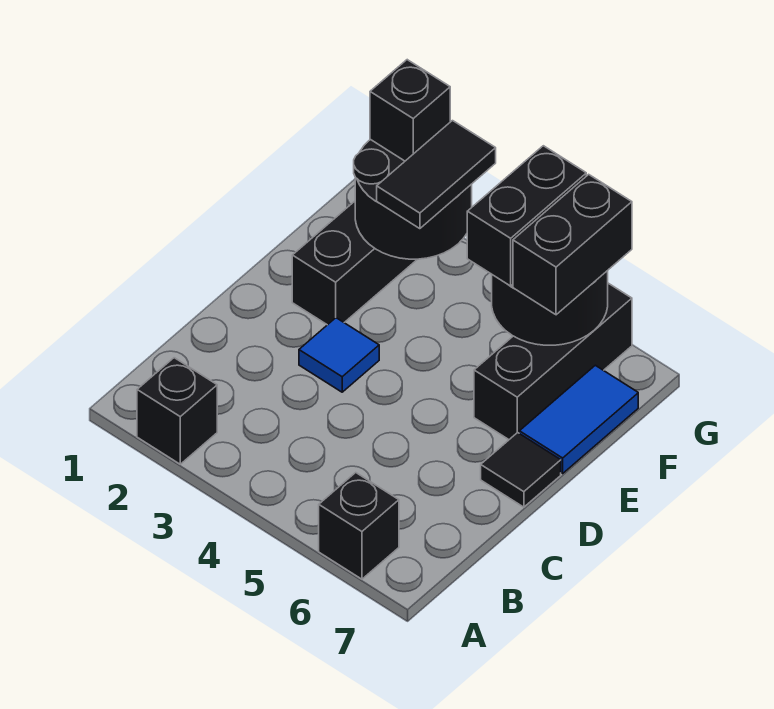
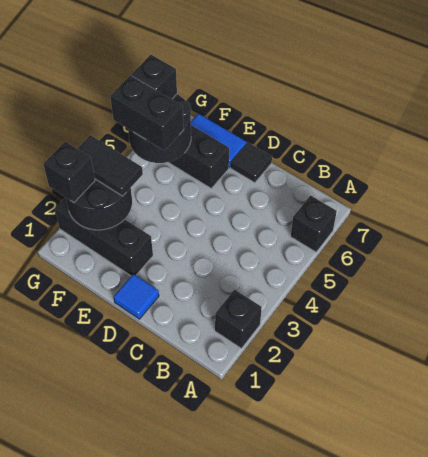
blue 1x1 tile [299,318,379,392] -> blue 1x1 tile moved to [113,274,159,319]
black 1x2 brick [513,174,632,315] -> black 1x1 brick [131,55,177,99]

